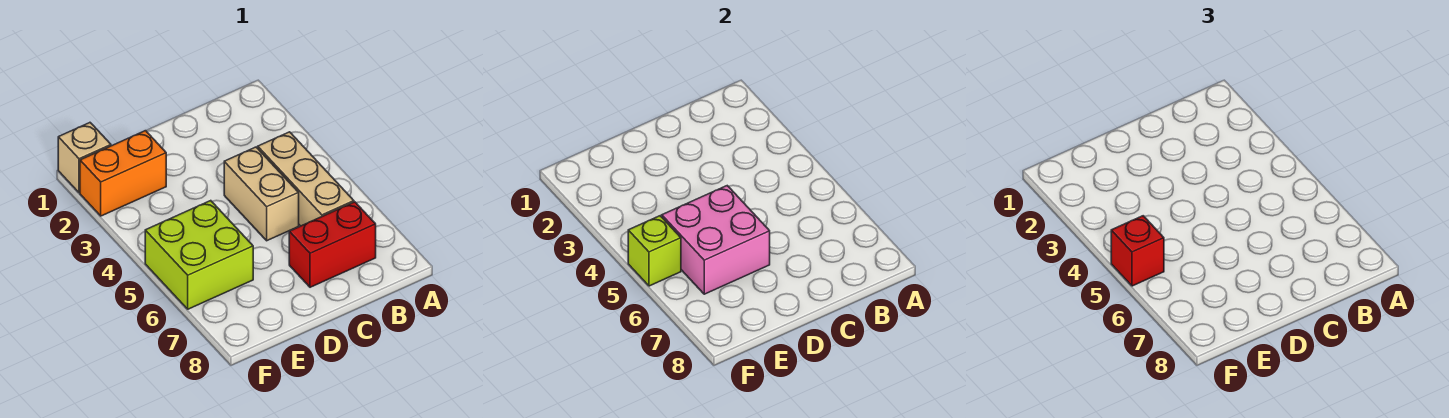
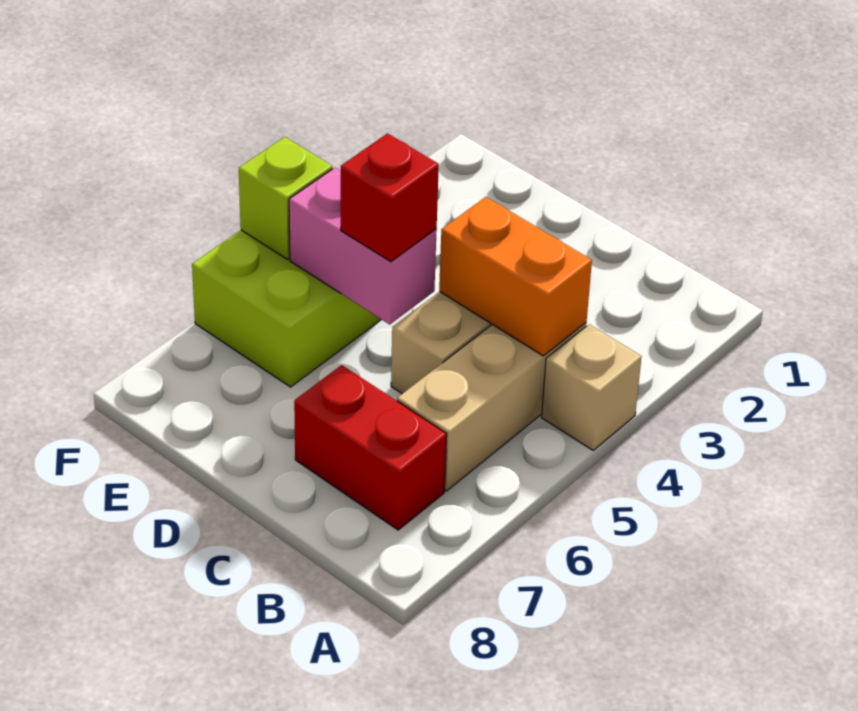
pink 2x2 brick [661,186,770,294] -> pink 1x2 brick [289,168,437,324]
orange 1x2 brick [80,131,166,216] -> orange 1x2 brick moved to [439,197,592,356]
tan 1x1 brick [58,123,111,193] -> tan 1x1 brick moved to [542,324,642,450]
red 1x1 brick [1111,216,1164,286] -> red 1x1 brick moved to [341,134,439,262]

